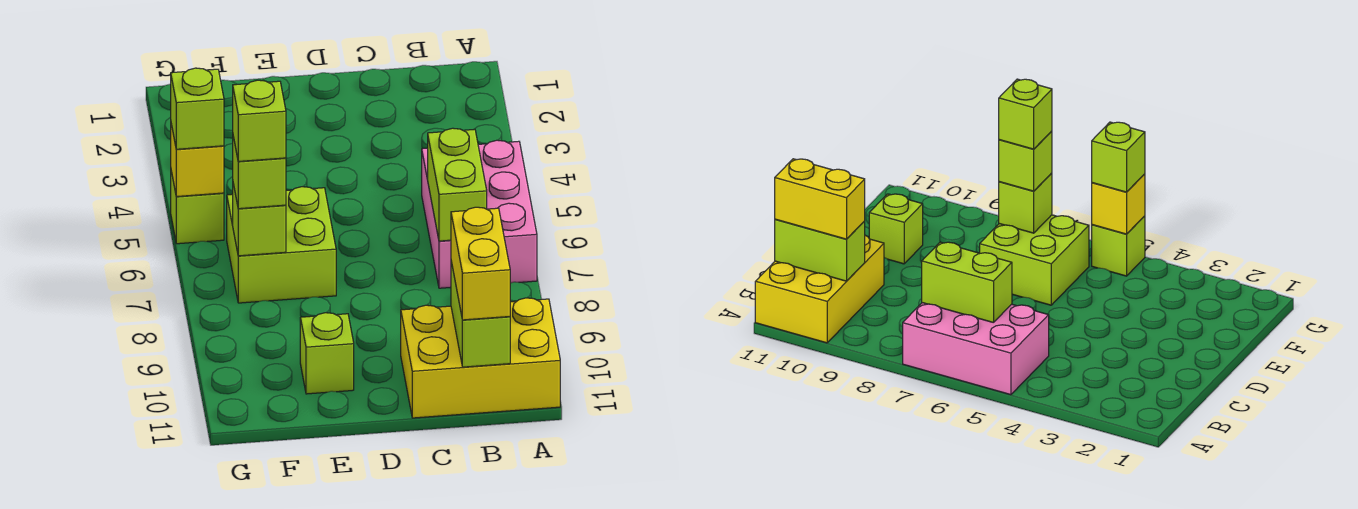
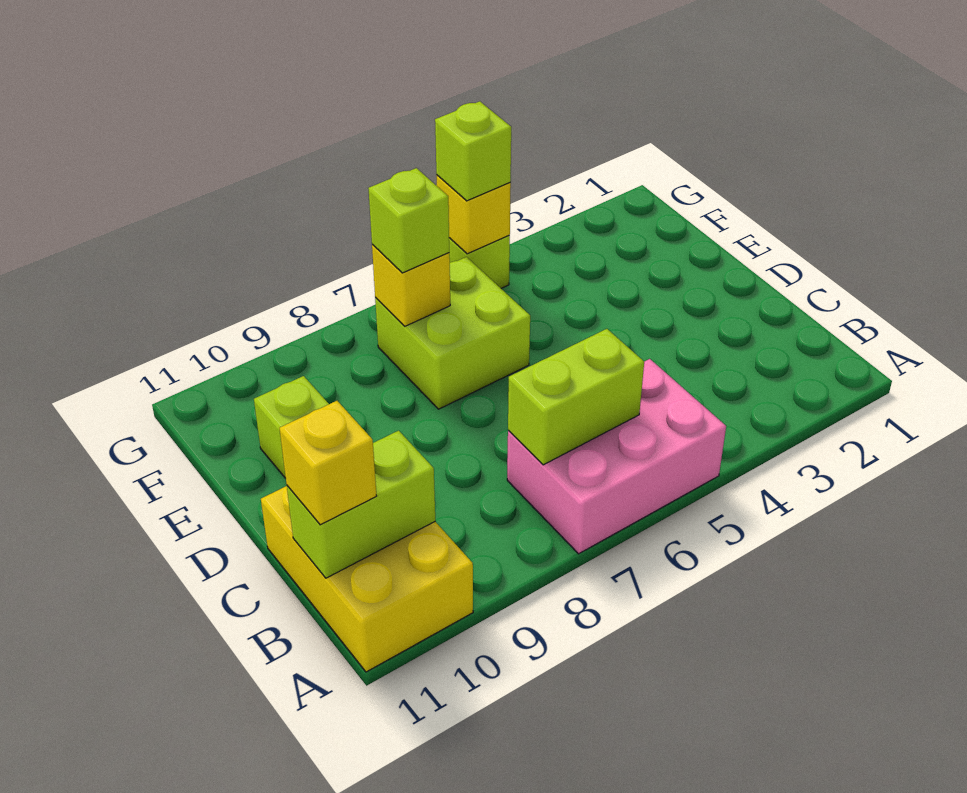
yellow 1x2 brick [451,207,510,320] -> yellow 1x1 brick [279,401,376,525]
lime 1x1 brick [233,184,286,256] -> yellow 1x1 brick [372,244,450,326]
lime 1x1 brick [233,80,286,161] -> none

